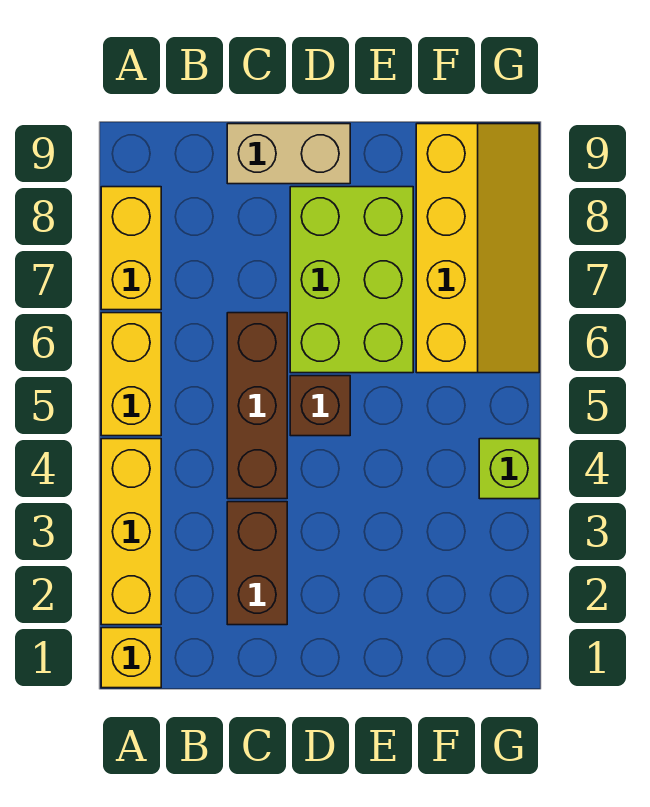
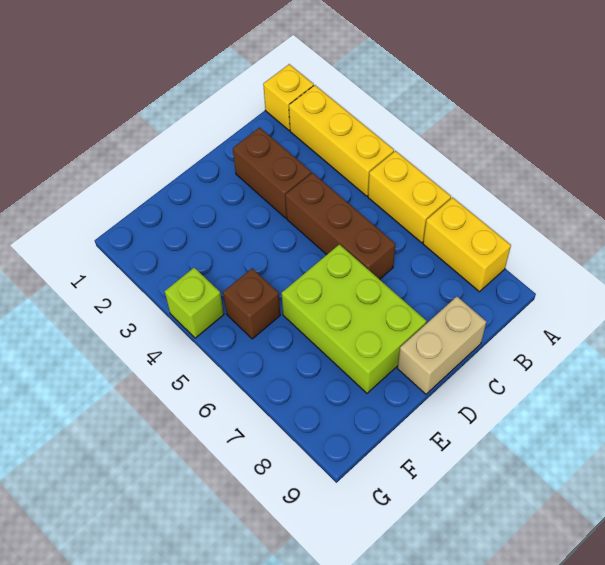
brown 1x1 brick [290,376,350,436] -> brown 1x1 brick moved to [223,268,280,339]
yellow 2x4 slope [416,124,539,373] -> none

